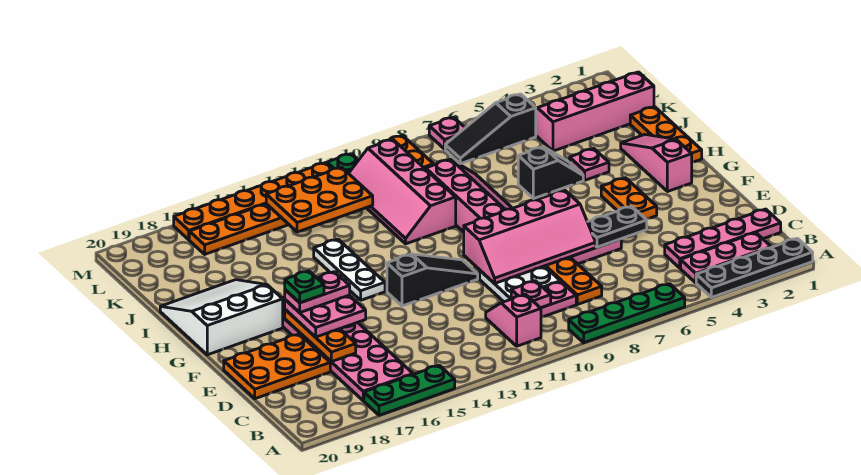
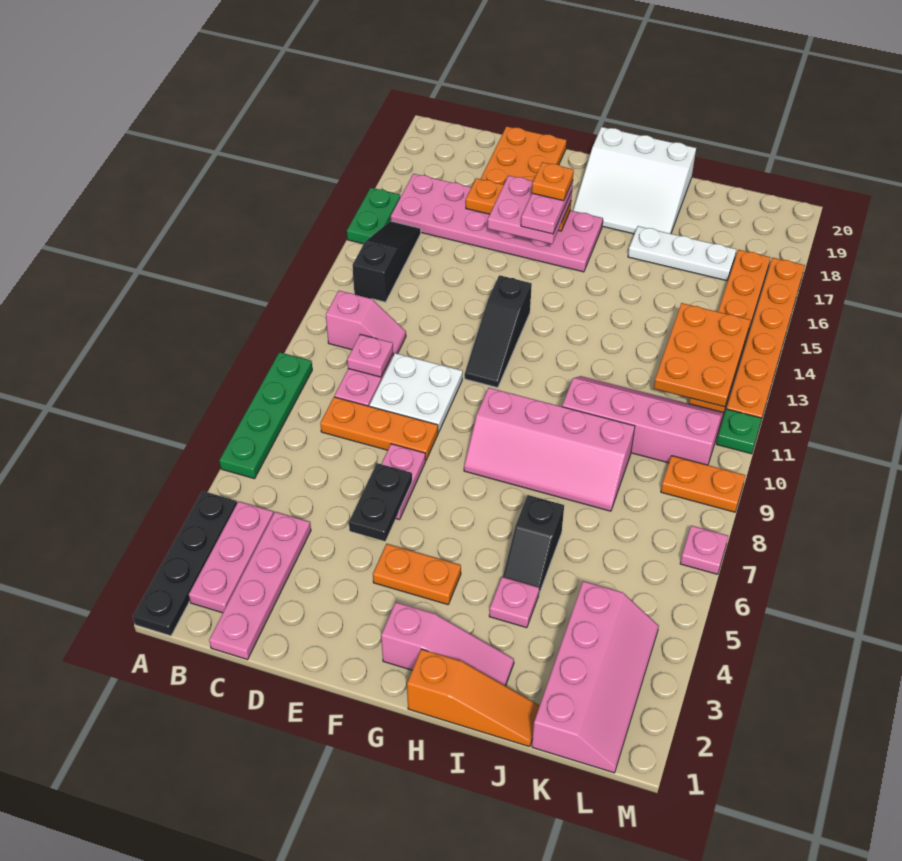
green 1x3 plate [364,365,455,415] -> green 1x2 plate [347,188,400,244]
pink 2x4 slope [464,190,596,284] -> none
green 1x1 plate [285,271,324,303] -> orange 1x1 plate [532,162,574,201]
white 1x3 plate [314,239,385,300] -> white 1x3 plate moved to [628,226,736,281]
white 3x3 slope [160,280,283,355] -> white 3x3 slope turned to [573,127,696,234]
orange 1x3 plate [630,107,702,162] -> orange 1x3 slope [407,649,540,747]
black 1x3 slope [445,94,536,164] -> black 1x3 slope moved to [352,221,421,302]

